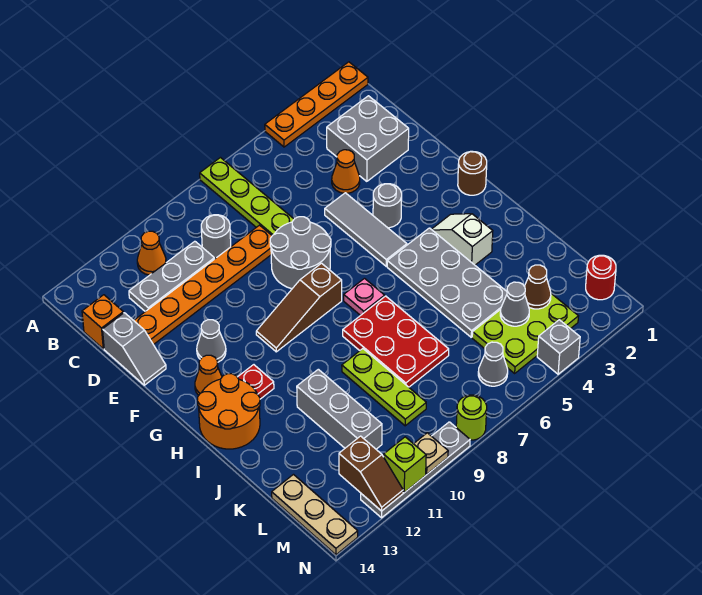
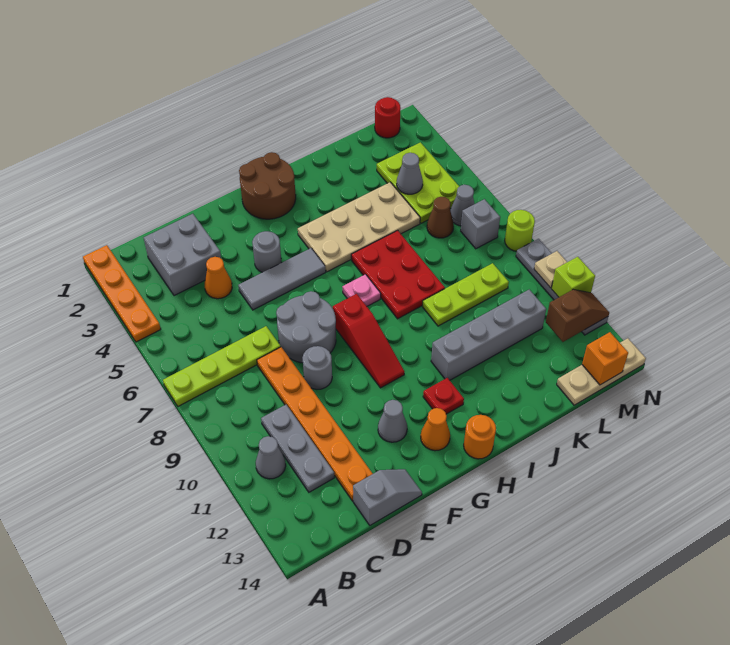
orange 1x1 cone [137,231,166,275] -> grey 1x1 cone [256,436,286,479]
grey 1x1 round brick [201,215,231,259] -> grey 1x1 round brick moved to [302,346,332,389]
orange 1x1 brick [82,295,123,349] -> orange 1x1 brick moved to [582,332,628,385]
brown 1x1 round brick [458,151,487,195] -> brown 2x2 round brick [239,152,296,219]
brown 1x3 slope [256,263,342,352] -> red 1x3 slope [333,294,404,388]
white 1x2 slope [432,214,493,265] -> none
grey 2x4 plate [387,228,507,337] -> tan 2x4 plate [298,182,420,272]
orange 2x2 round brick [197,374,260,449] -> orange 1x1 round brick [464,415,496,459]
red 2x3 plate [343,296,449,387] -> red 2x3 plate turned to [351,230,445,319]
grey 1x3 brick [297,369,382,449] -> grey 1x4 brick [431,290,546,380]
brown 1x1 cone [524,265,551,309] -> brown 1x1 cone moved to [427,197,454,238]
grey 1x1 brick [537,320,580,374] -> grey 1x1 brick moved to [461,199,500,249]

